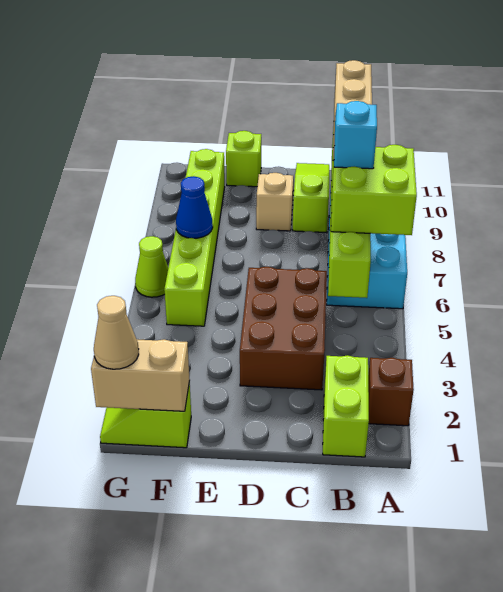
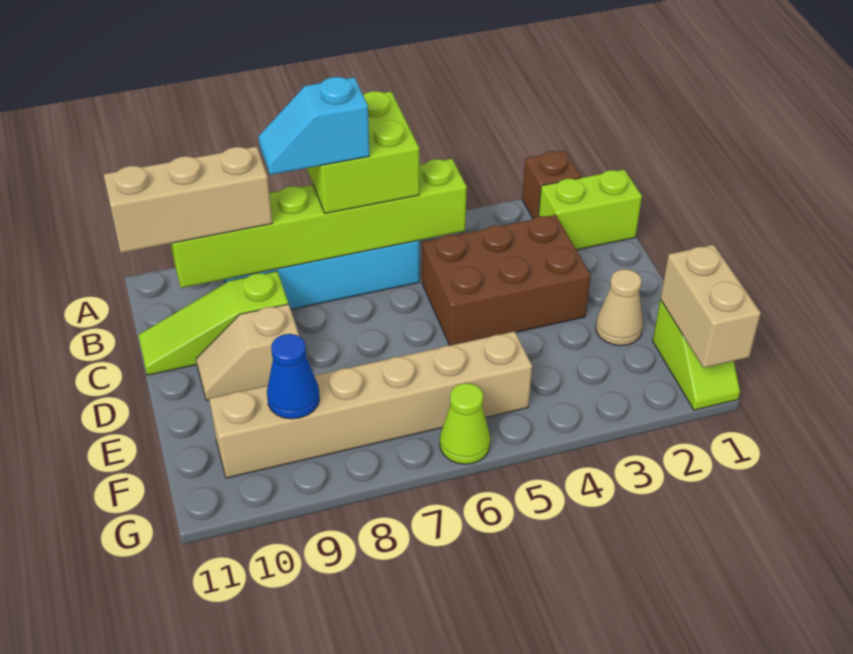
lime 1x1 brick [226,131,261,187] -> none
lime 1x6 brick [164,149,225,326] -> tan 1x6 brick [209,331,532,478]
blue 1x1 cone [176,176,213,238] -> blue 1x1 cone moved to [267,334,320,419]
tan 1x1 cone [94,296,139,369] -> tan 1x1 cone moved to [596,269,643,346]

